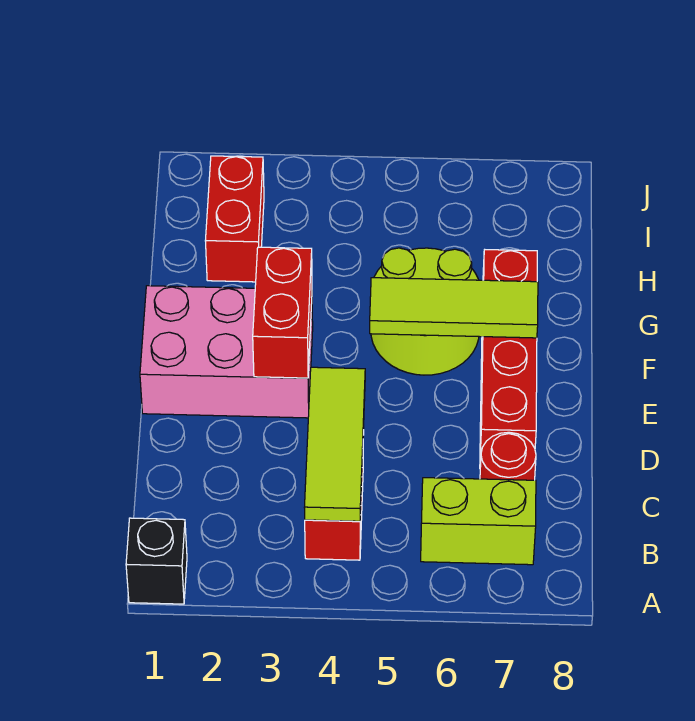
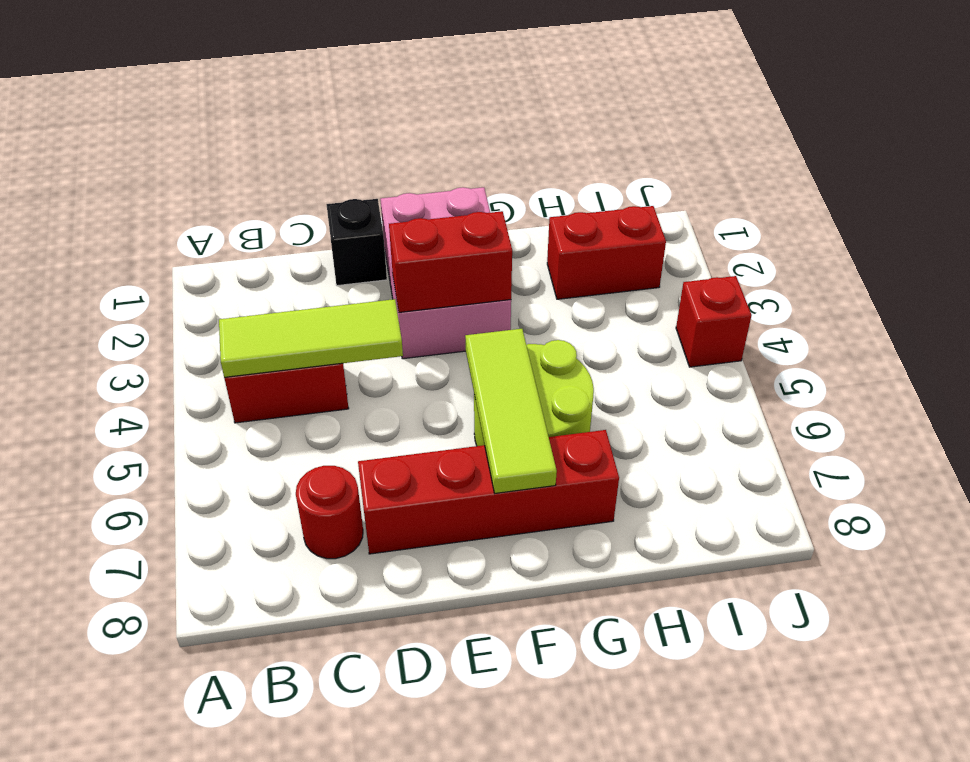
black 1x1 brick [126,518,187,604] -> black 1x1 brick moved to [326,199,387,286]
lime 1x2 brick [421,478,536,565] -> none
none -> red 1x1 brick [676,276,752,367]

